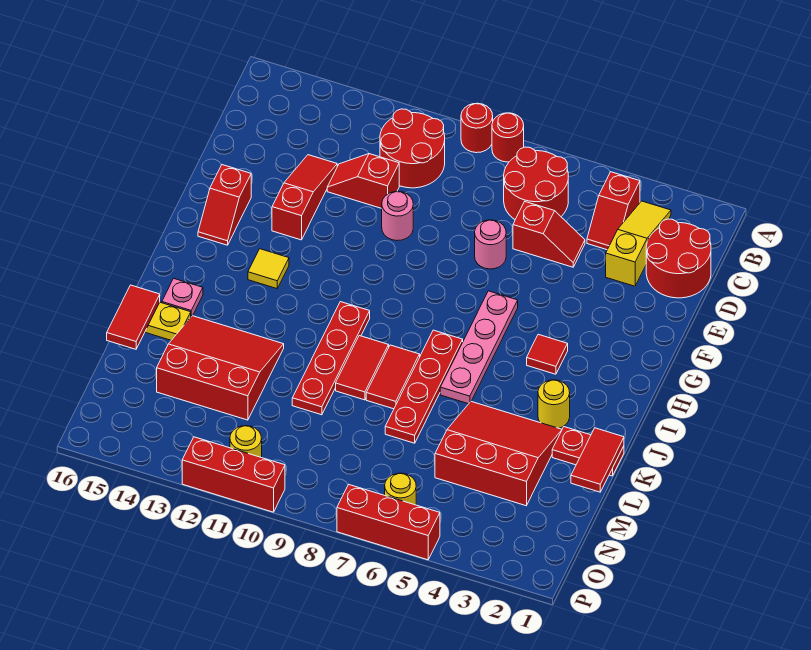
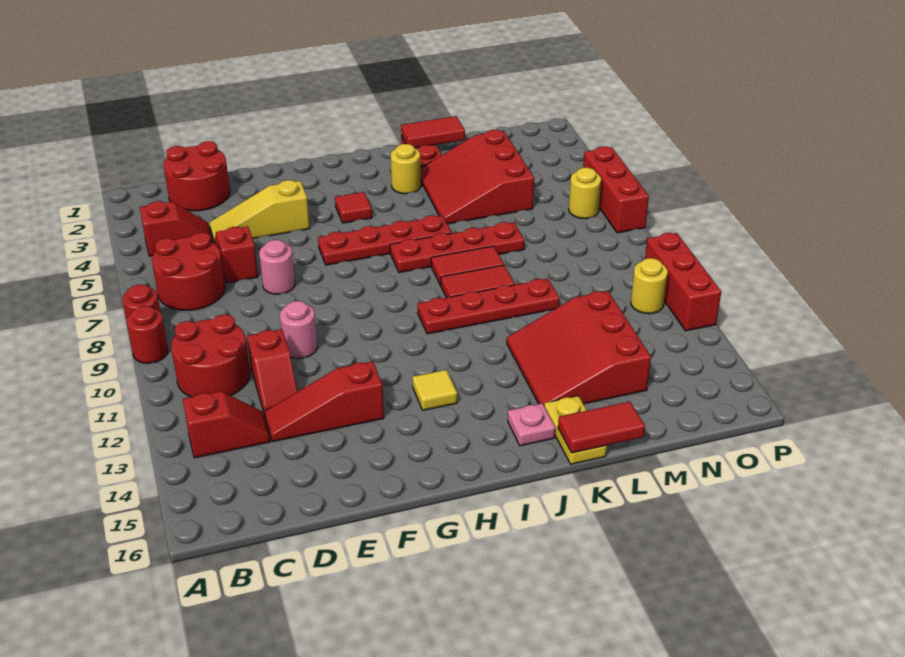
yellow 1x3 slope [606,201,671,286] -> yellow 1x3 slope moved to [209,180,310,243]
red 1x2 slope [198,165,251,245] -> red 1x2 slope moved to [183,391,270,458]
pink 1x4 plate [440,291,518,404] -> red 1x4 plate [318,215,452,265]

